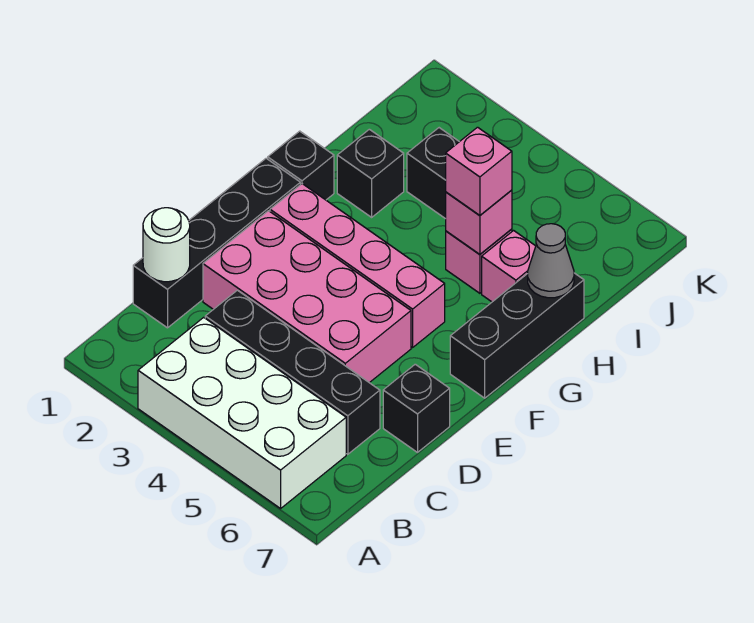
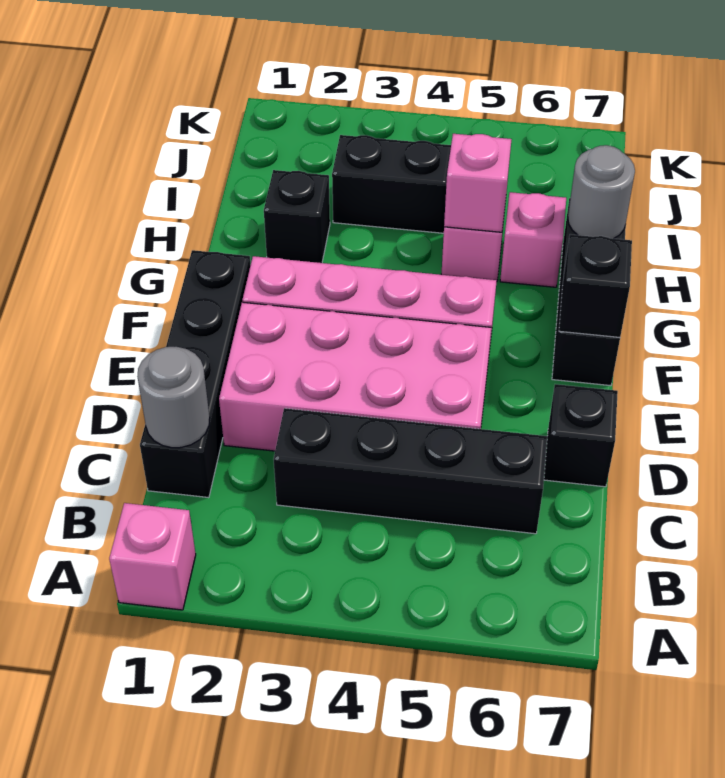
white 2x4 brick [138,317,346,508] -> none
white 1x1 round brick [143,208,190,282] -> grey 1x1 round brick [137,347,210,448]
black 1x1 brick [268,131,334,200] -> black 1x1 brick moved to [559,234,632,337]
pink 1x1 brick [446,127,512,215] -> pink 1x1 brick moved to [109,503,196,610]
grey 1x1 cone [528,224,574,298] -> grey 1x1 round brick [568,145,635,239]

